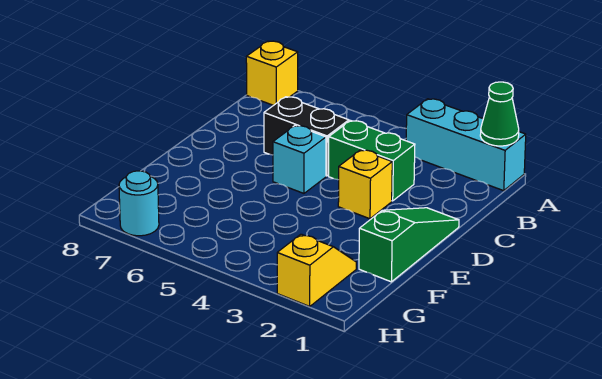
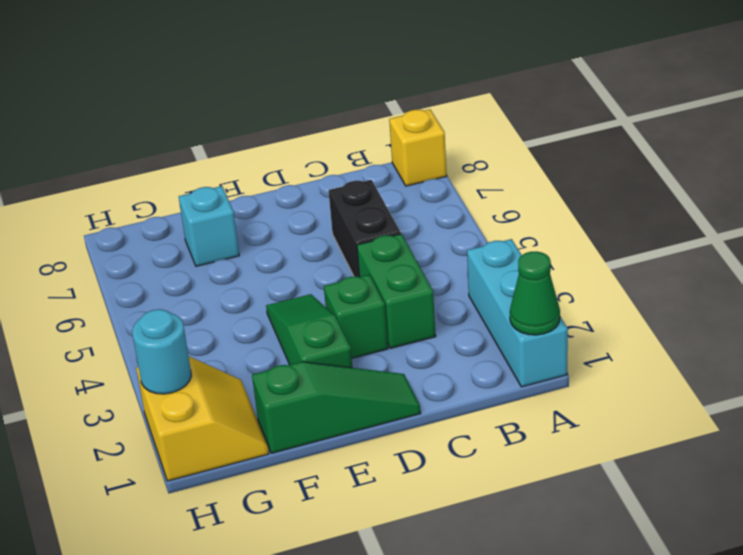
yellow 1x1 brick [338,150,392,219] -> green 1x1 brick [324,275,388,358]
cyan 1x1 brick [273,125,326,193] -> cyan 1x1 brick moved to [179,186,239,266]
none -> green 1x3 slope [266,294,352,368]
yellow 1x2 slope [277,234,356,306] -> yellow 2x2 slope [136,356,269,481]
cyan 1x1 round brick [119,171,159,236] -> cyan 1x1 round brick moved to [132,309,191,394]

